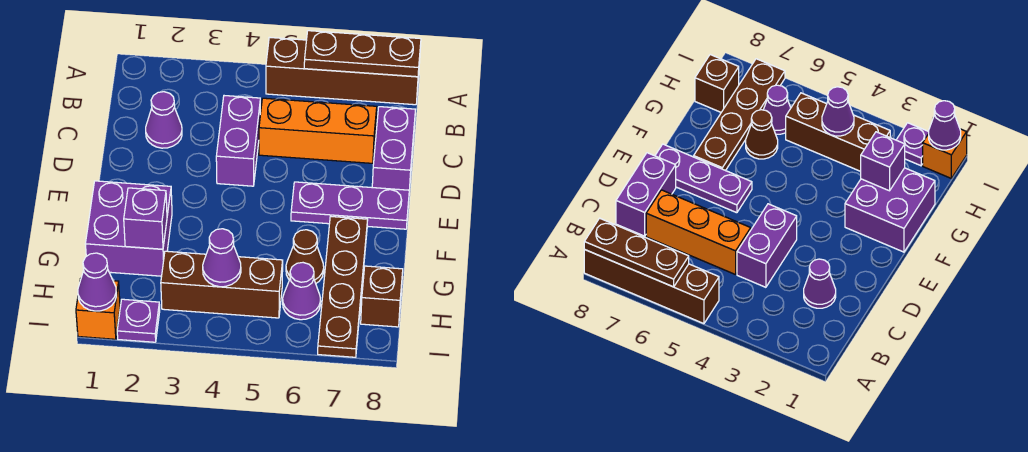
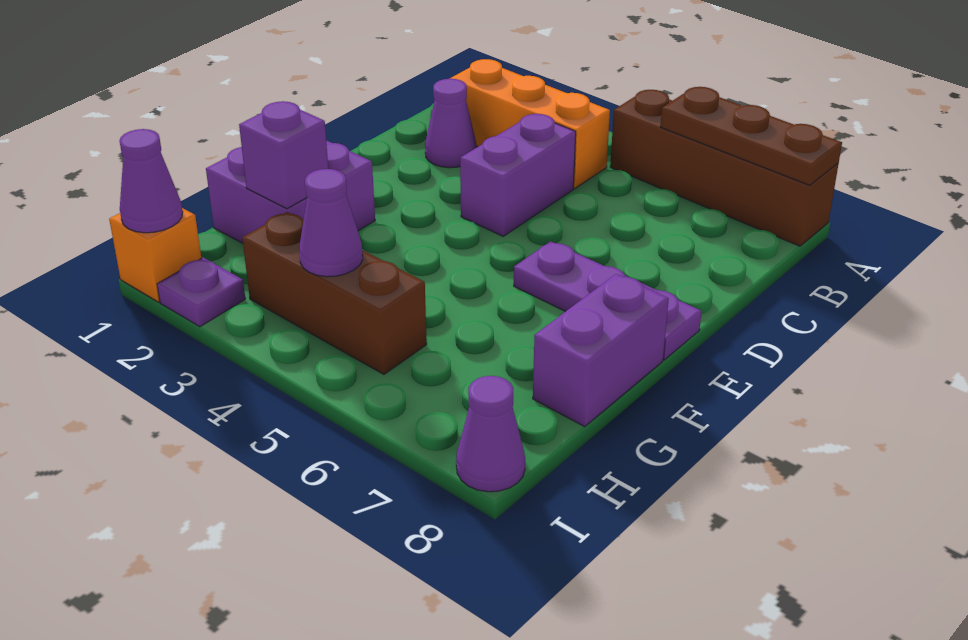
orange 1x3 brick [259,98,377,163] -> orange 1x3 brick moved to [450,59,610,189]
purple 1x2 brick [372,107,416,191] -> purple 1x2 brick moved to [533,274,669,427]
brown 1x4 plate [318,217,368,357] -> none
brown 1x1 cone [286,230,324,283] -> none
purple 1x1 cone [283,263,321,320] -> purple 1x1 cone moved to [456,376,525,492]
brown 1x1 brick [361,266,403,327] -> none

